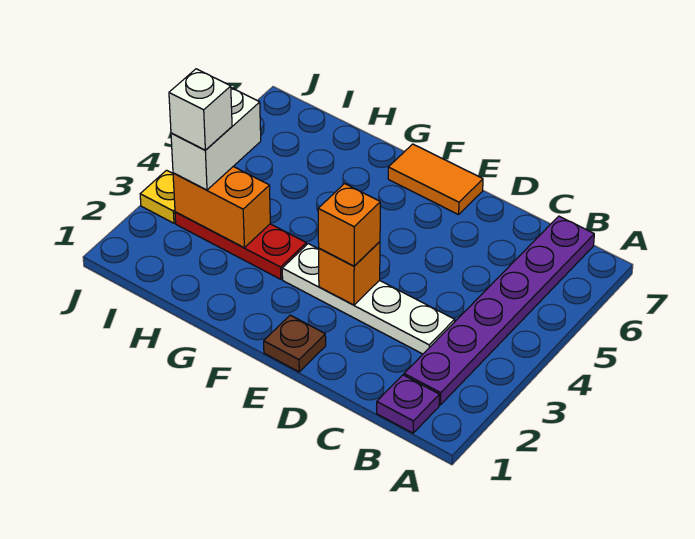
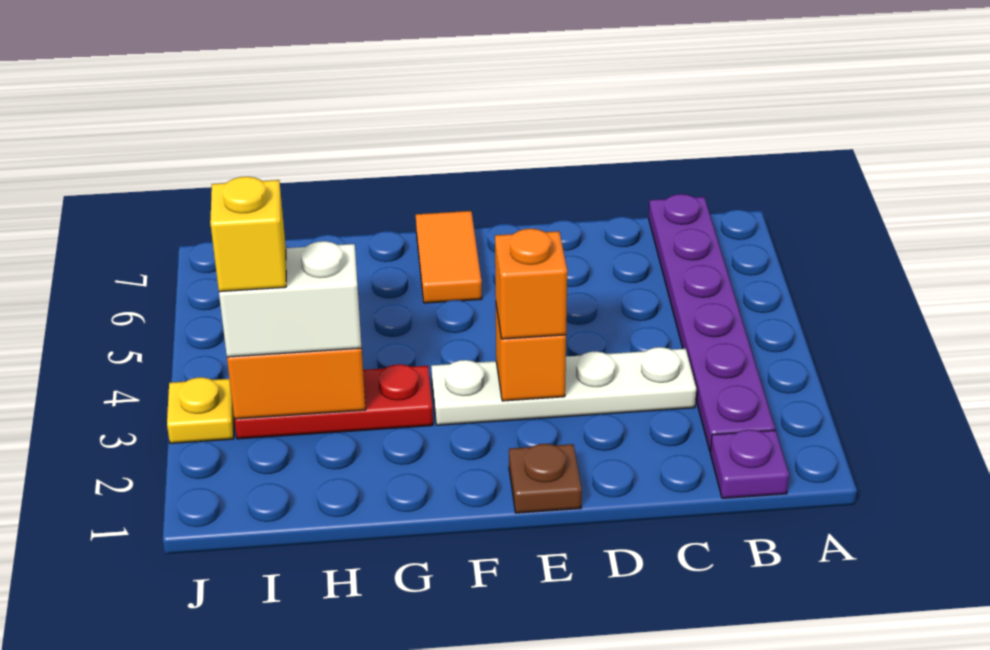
orange 1x2 tile [388,144,483,215] -> orange 1x2 tile turned to [416,211,482,303]
white 1x2 brick [171,88,261,190] -> white 1x2 brick turned to [219,241,361,357]
white 1x1 brick [169,69,232,150] -> yellow 1x1 brick [210,177,286,292]

